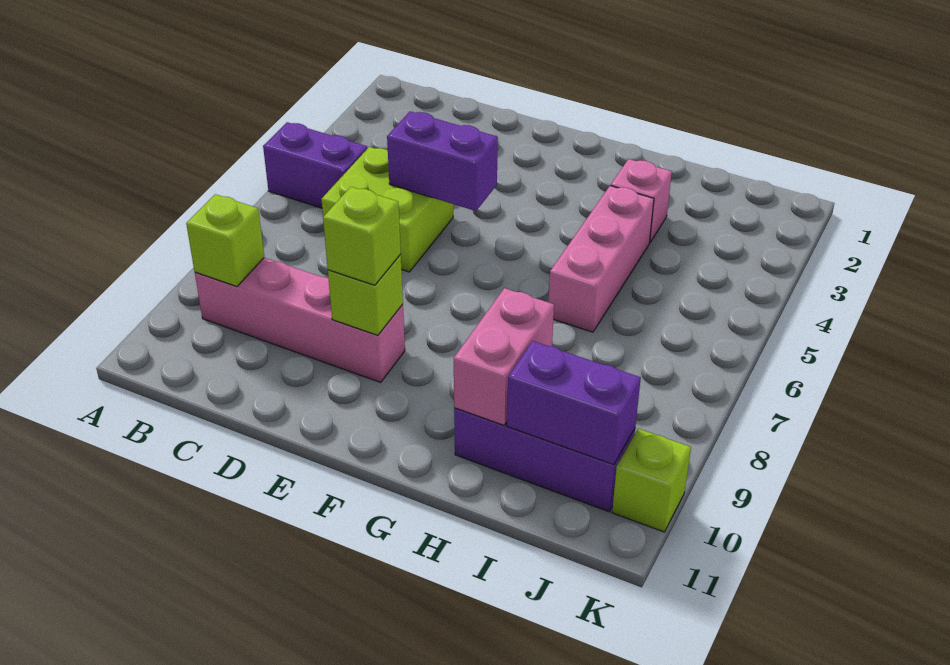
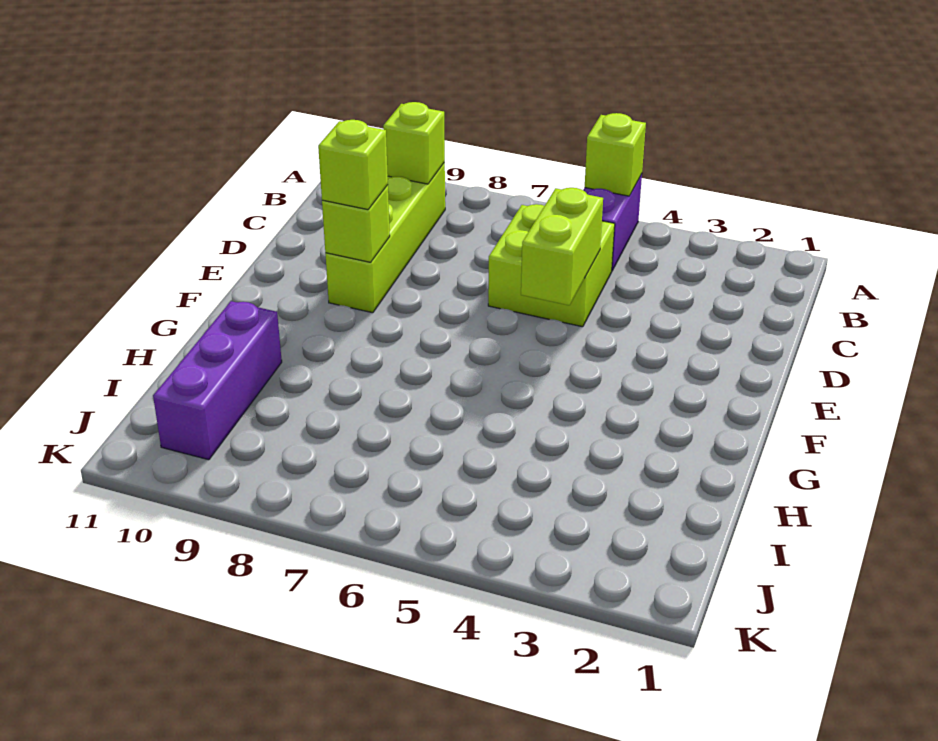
pink 1x4 brick [195,258,405,382] -> lime 1x4 brick [325,162,445,313]
purple 1x2 brick [387,111,498,211] -> lime 1x2 brick [521,188,603,305]
pink 1x1 brick [611,159,672,243] -> none
pink 1x3 brick [549,186,654,332] -> none
pink 1x2 brick [454,288,554,425] -> none
purple 1x2 brick [507,341,641,465] -> none
lime 1x1 brick [612,429,691,532] -> lime 1x1 brick moved to [585,113,646,196]

